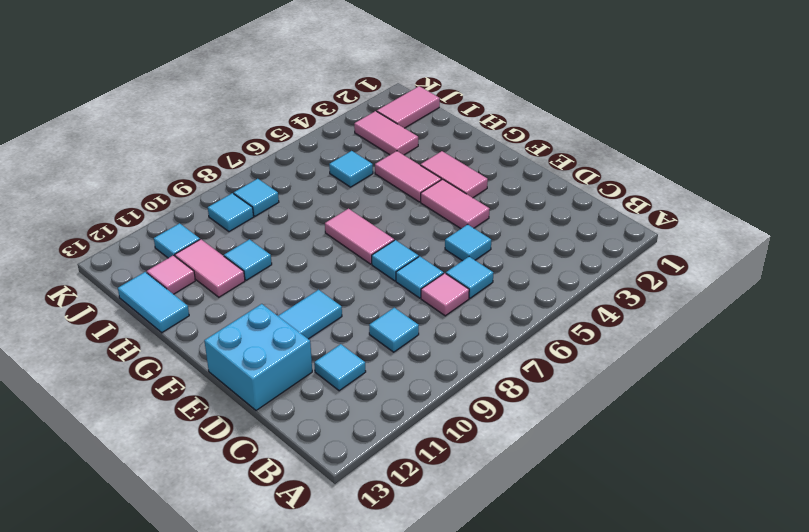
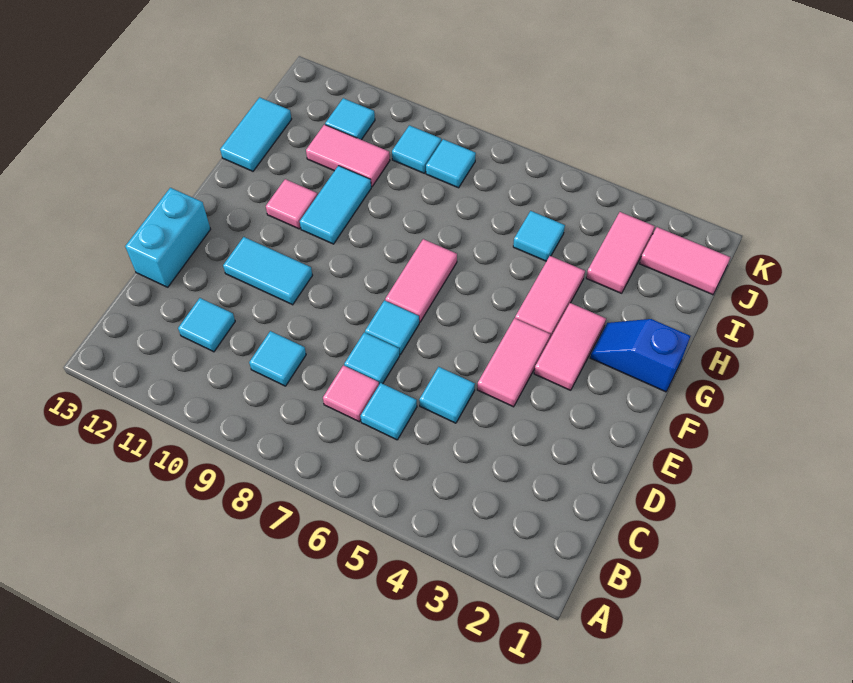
cyan 2x2 brick [204,304,312,410] -> cyan 1x2 brick [125,188,211,287]
none -> blue 1x2 slope [590,319,690,392]
cyan 1x1 tile [224,239,272,280] -> cyan 1x2 tile [300,166,371,244]
pink 1x2 tile [175,239,245,297] -> pink 1x2 tile turned to [306,124,390,187]
pink 1x1 tile [147,255,195,294] -> pink 1x1 tile moved to [266,179,317,229]

